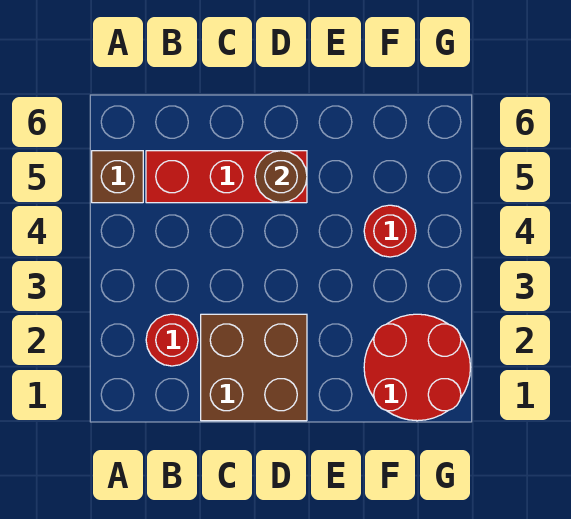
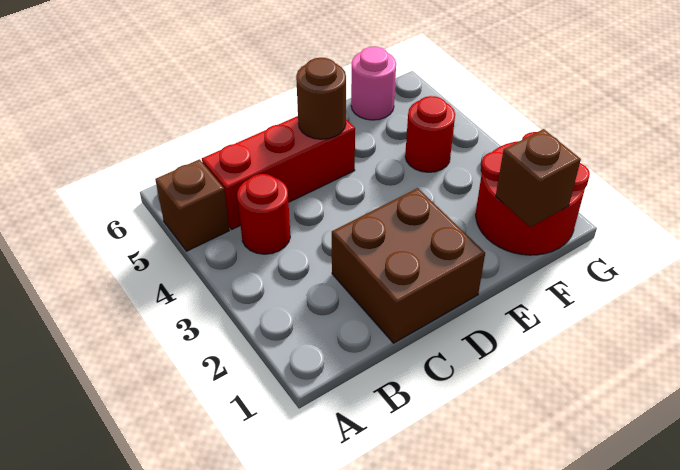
red 1x1 round brick [146,314,198,366] -> red 1x1 round brick moved to [237,174,290,254]
none -> brown 1x1 brick [496,129,581,227]
none -> pink 1x1 round brick [351,47,396,120]

